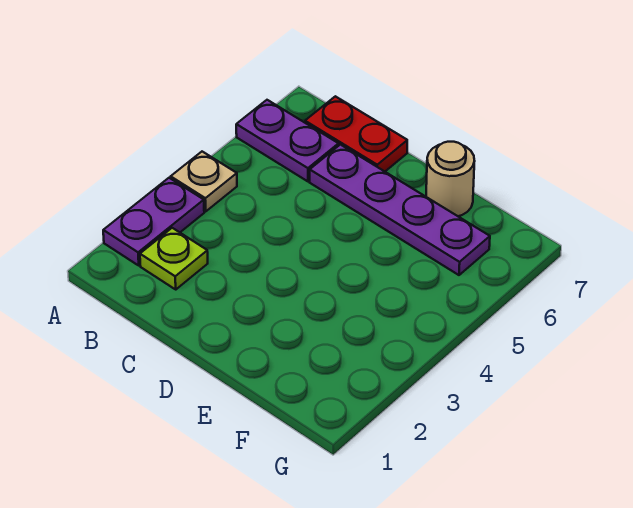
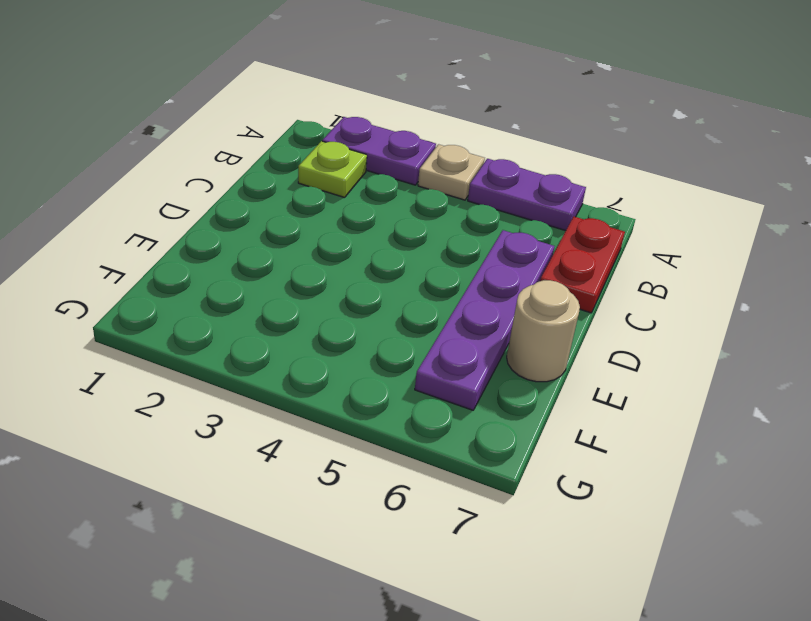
purple 1x2 plate [236,100,339,181] -> purple 1x2 plate turned to [468,159,586,231]

